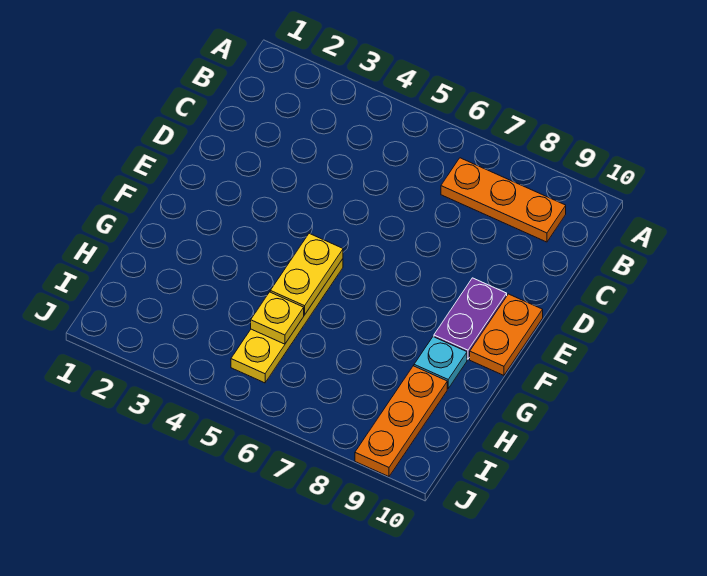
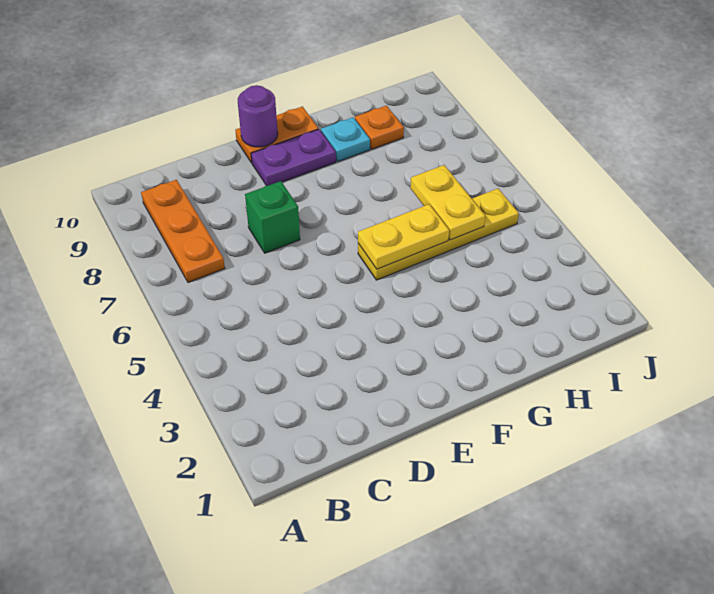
none -> green 1x1 brick [245,181,300,253]
none -> purple 1x1 round brick [238,85,278,147]
yellow 1x1 plate [251,292,304,344] -> yellow 1x2 plate [410,165,485,240]
orange 1x3 plate [355,366,447,477] -> orange 1x1 plate [355,106,404,149]

